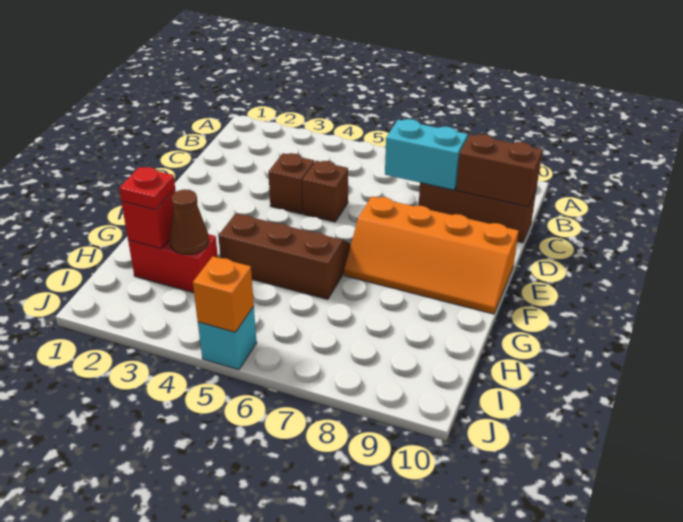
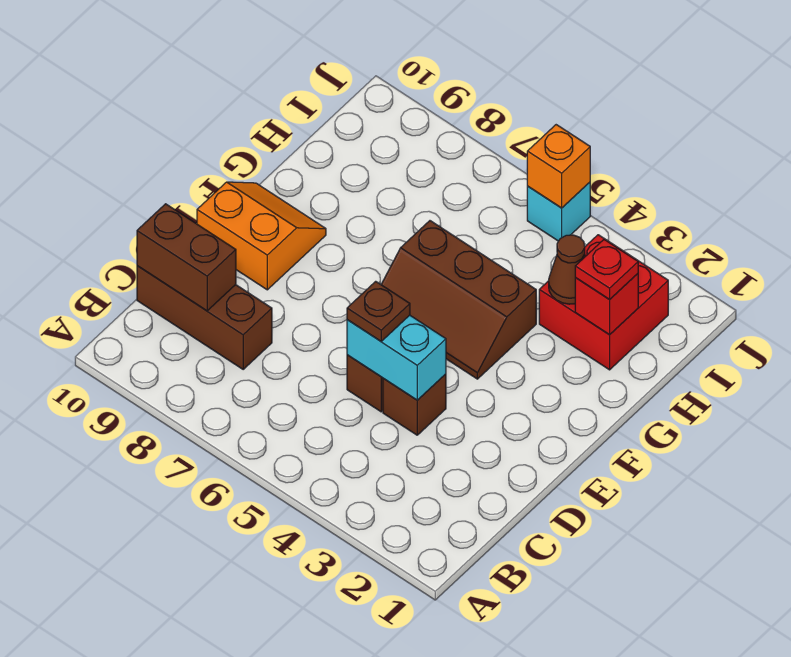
cyan 1x2 brick [385,119,468,190] -> cyan 1x2 brick moved to [347,315,446,400]
none -> brown 1x1 plate [347,281,410,341]
orange 2x4 slope [344,196,518,314] -> orange 2x2 slope [197,182,326,290]
red 1x2 brick [128,234,218,293] -> red 2x2 brick [539,235,668,370]

